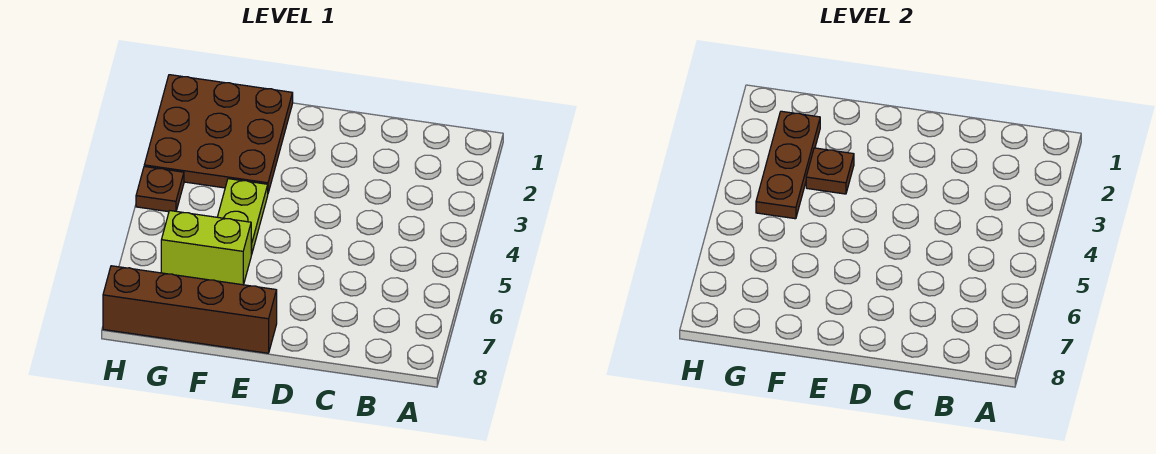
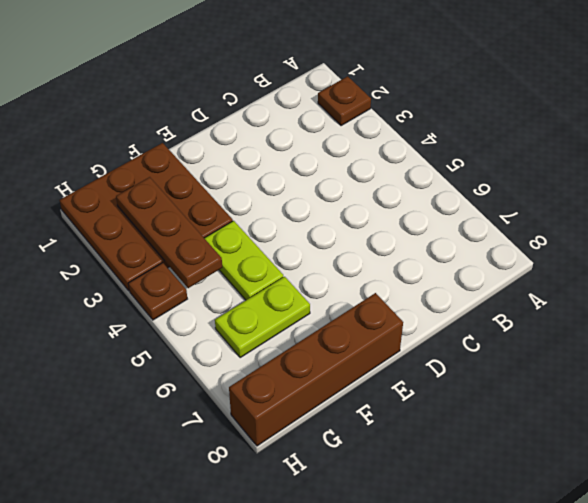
brown 1x1 plate [806,148,854,194] -> brown 1x1 plate moved to [318,76,371,126]
lime 1x2 brick [161,211,251,285] -> lime 1x2 plate [215,277,310,358]

